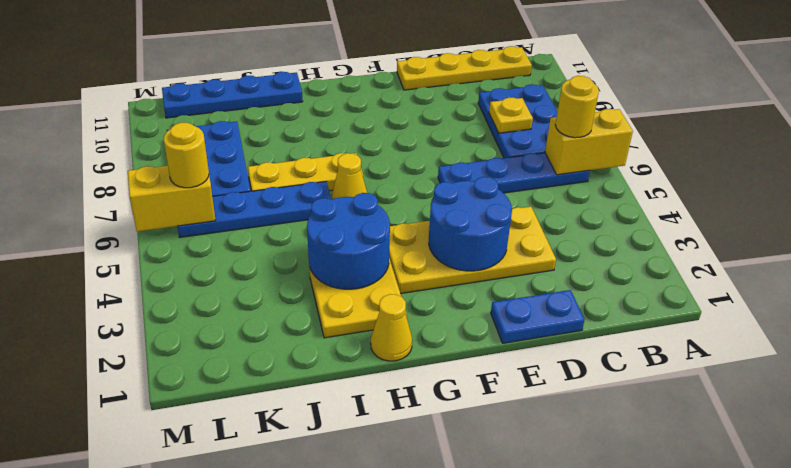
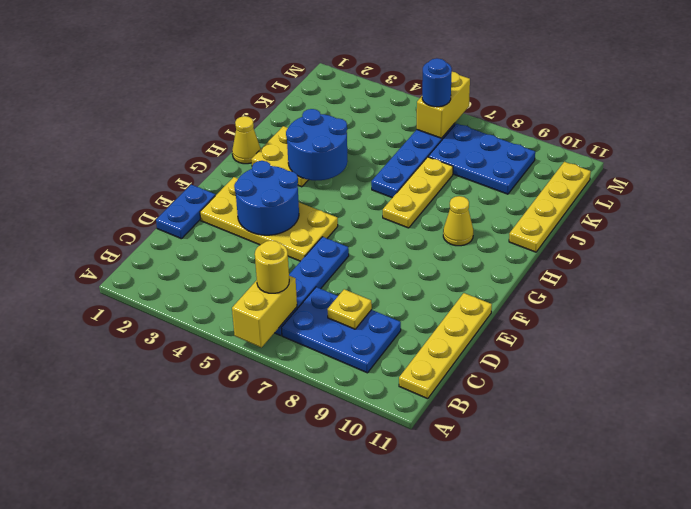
yellow 2x4 plate [389,207,556,294] -> yellow 2x4 plate turned to [200,177,338,261]
yellow 1x1 cone [332,153,367,199] -> yellow 1x1 cone moved to [443,196,473,246]
blue 1x4 plate [162,72,303,118] -> yellow 1x4 plate [509,162,591,252]
yellow 1x1 round brick [164,123,209,188] -> blue 1x1 round brick [422,58,452,107]

